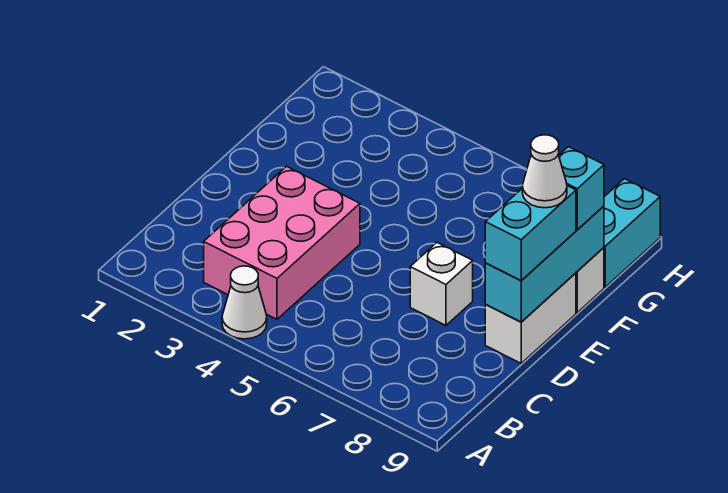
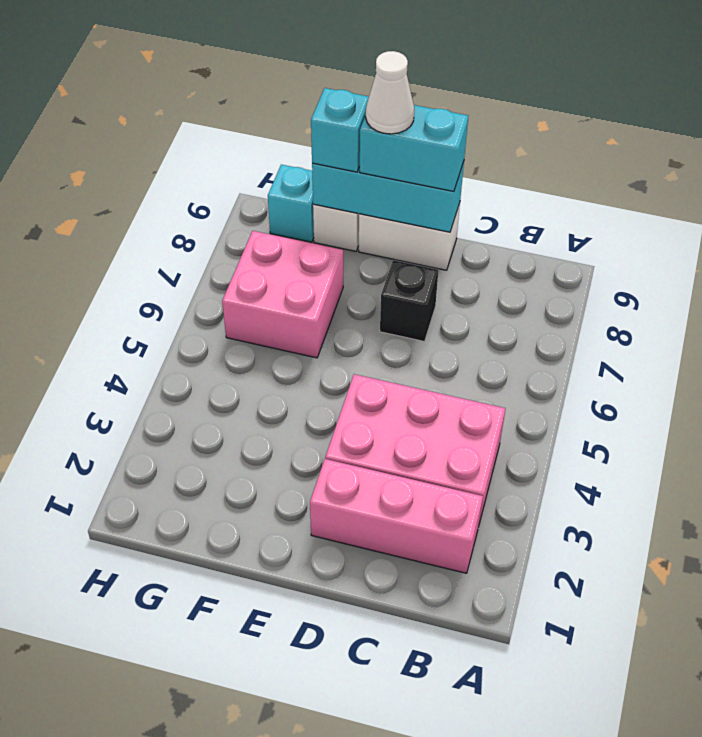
white 1x1 cone [222,266,267,339] -> none
none -> pink 1x3 brick [310,459,483,573]
white 1x1 brick [410,243,473,325] -> black 1x1 brick [380,260,438,341]
none -> pink 2x2 brick [222,231,343,358]
cyan 1x2 brick [604,179,660,287] -> cyan 1x1 brick [268,165,314,242]

